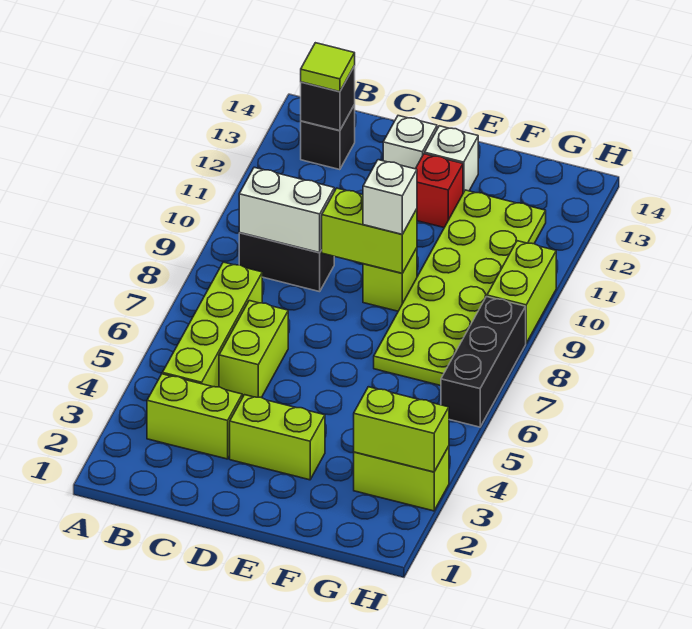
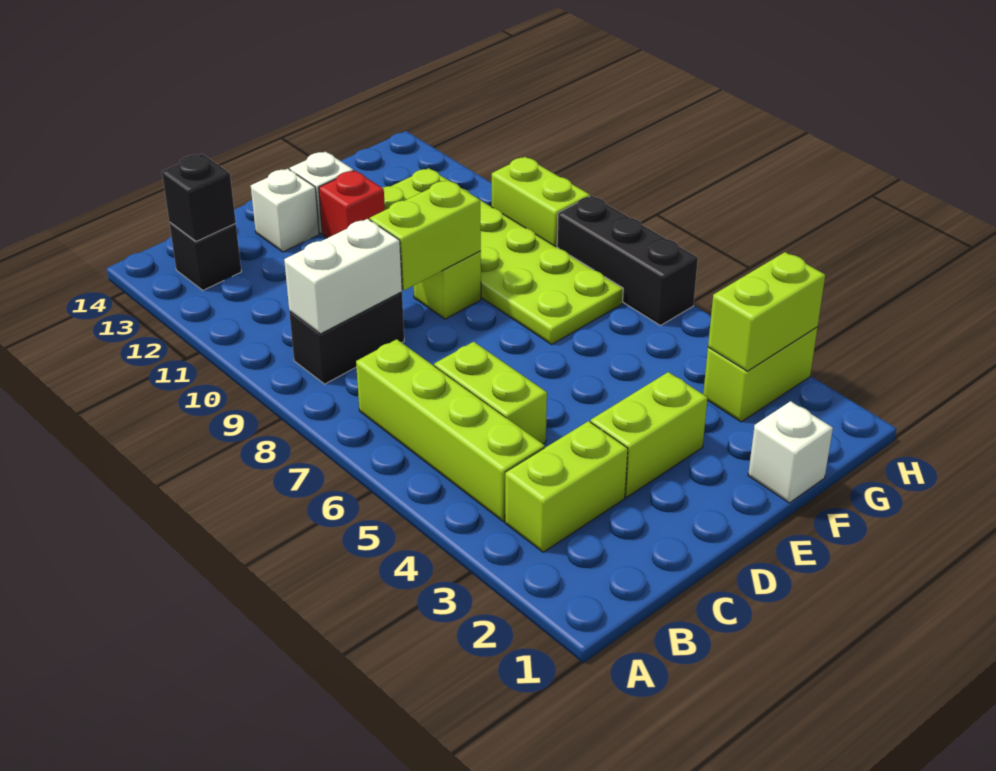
lime 1x1 tile [301,43,355,92] -> none
white 1x1 brick [363,160,417,234] -> white 1x1 brick moved to [748,401,833,503]

